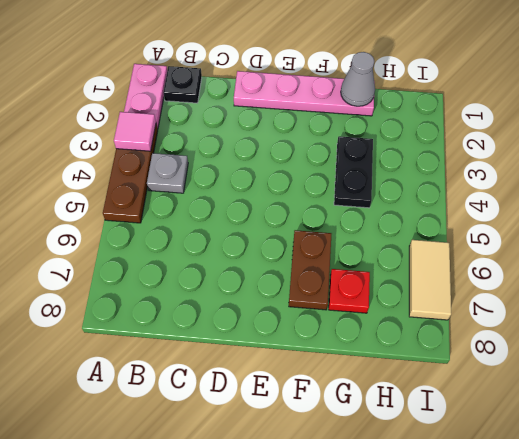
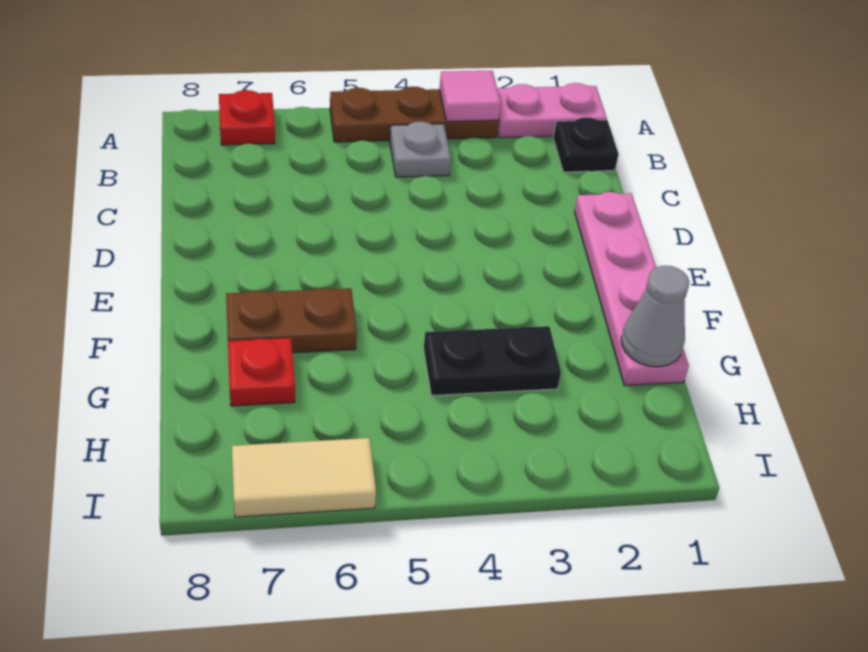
none -> red 1x1 plate [219,90,275,145]

